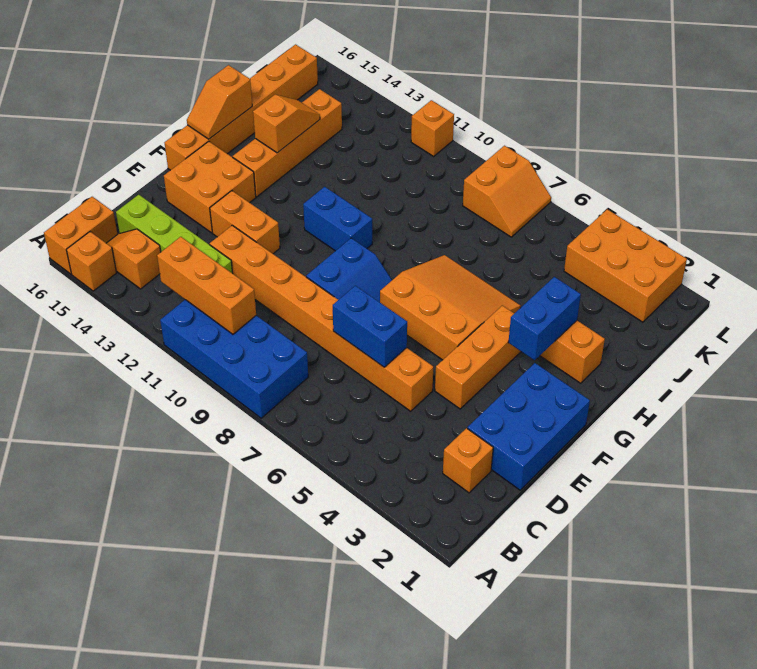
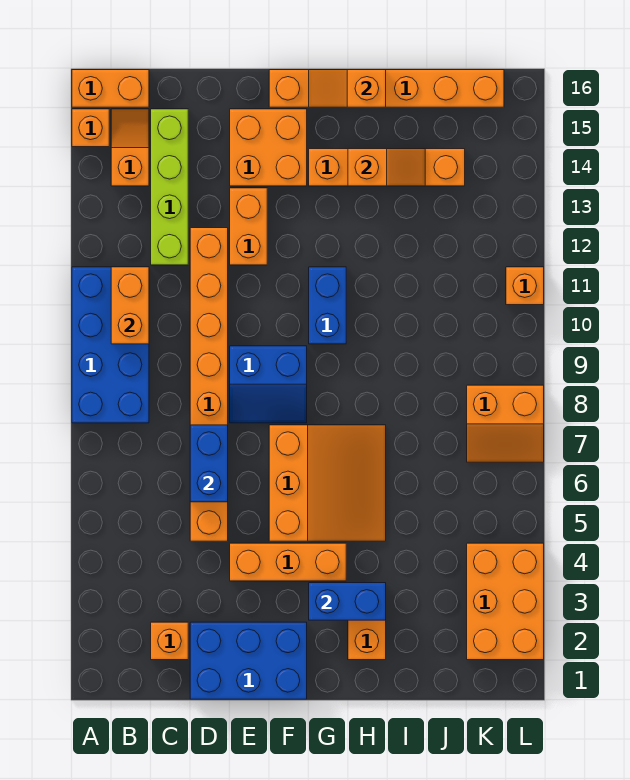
orange 1x3 brick [157,237,256,334] -> orange 1x2 brick [111,267,149,344]

